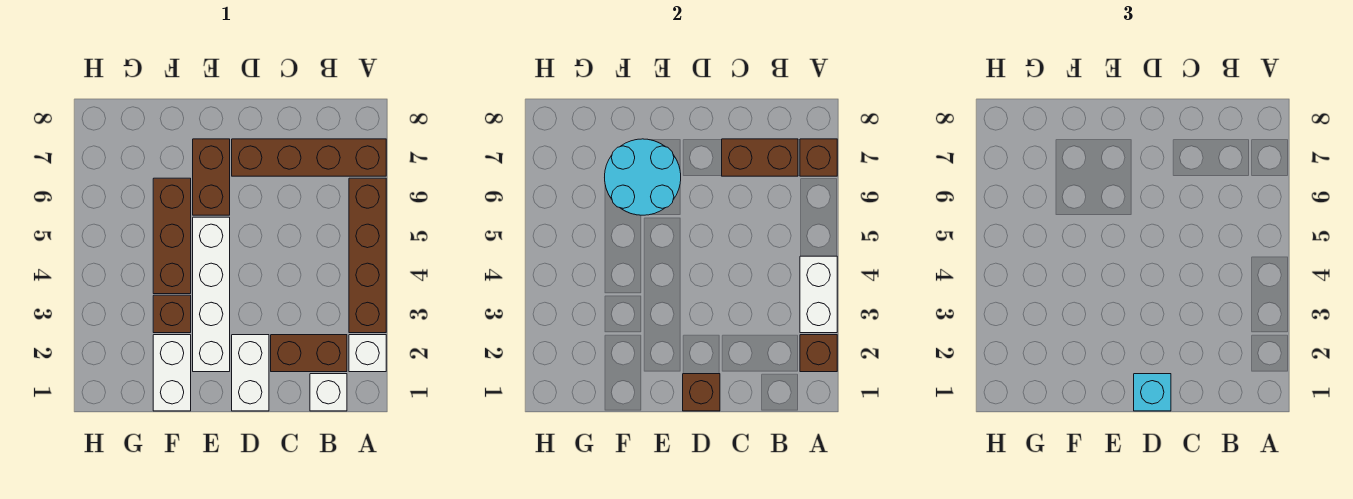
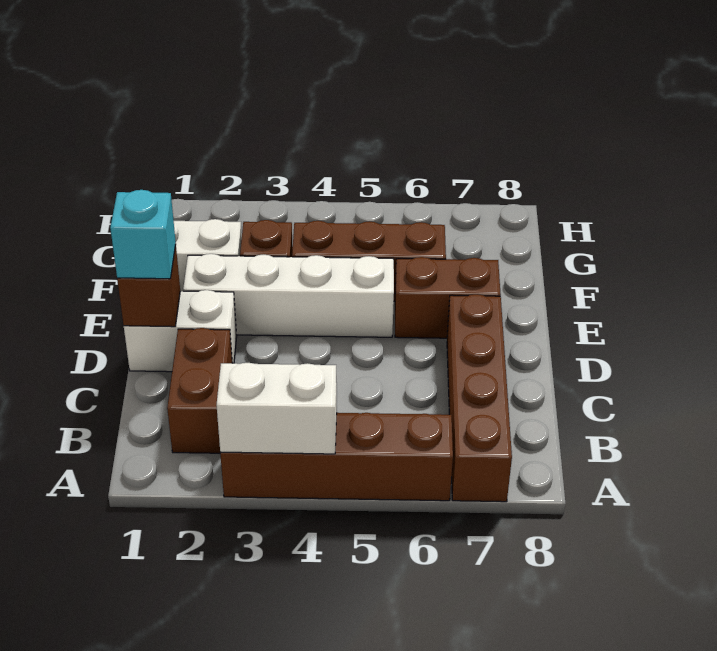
white 1x1 brick [349,335,386,372] -> none
brown 1x1 brick [800,335,837,372] -> none
brown 1x1 brick [800,139,837,176] -> none
white 1x1 brick [310,374,347,411] -> none
brown 1x2 brick [722,139,798,176] -> none
cyan 2x2 round brick [605,139,681,215] -> none

